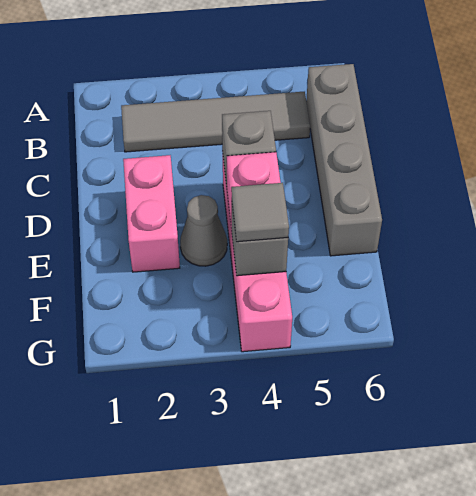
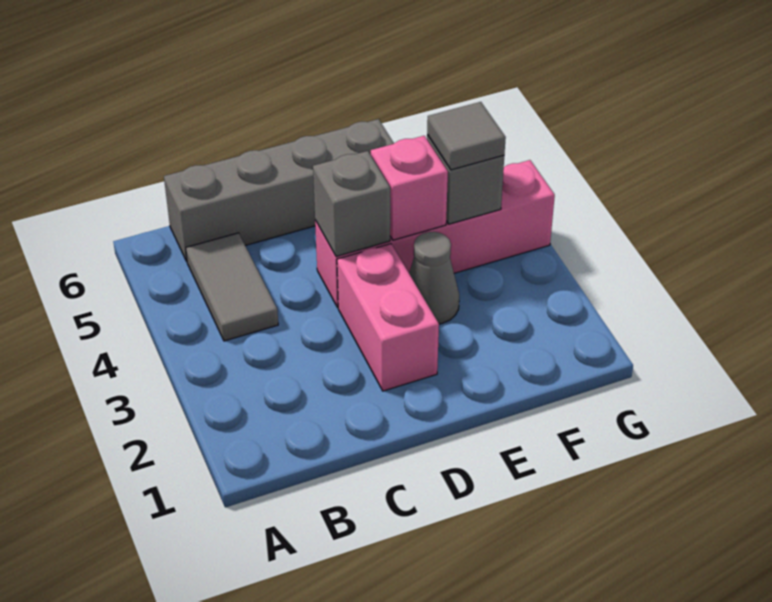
grey 1x4 tile [121,92,310,152] -> grey 1x2 tile [186,233,278,341]
pink 1x2 brick [123,155,180,272] -> pink 1x2 brick turned to [337,244,439,391]

